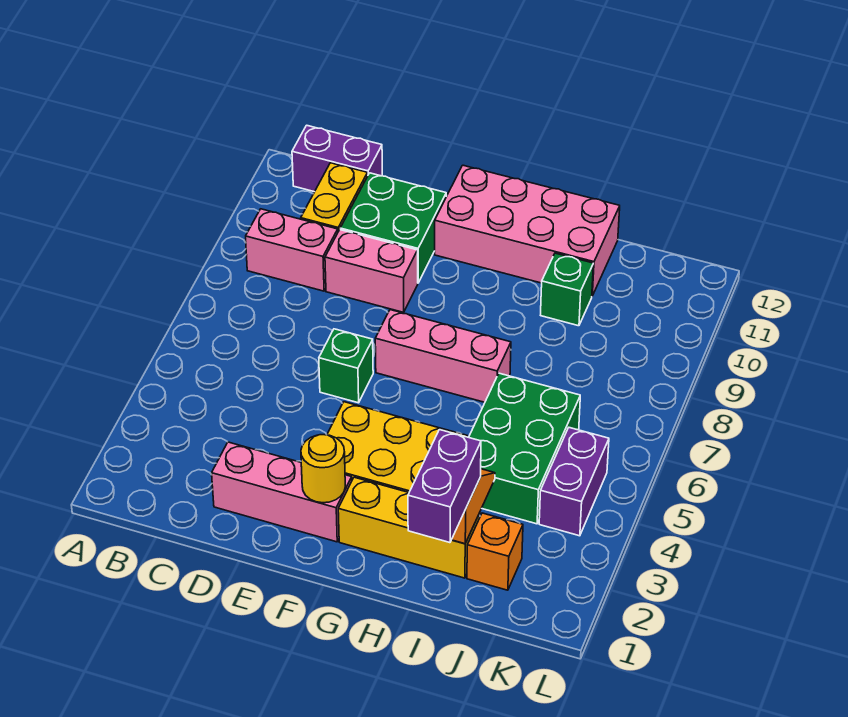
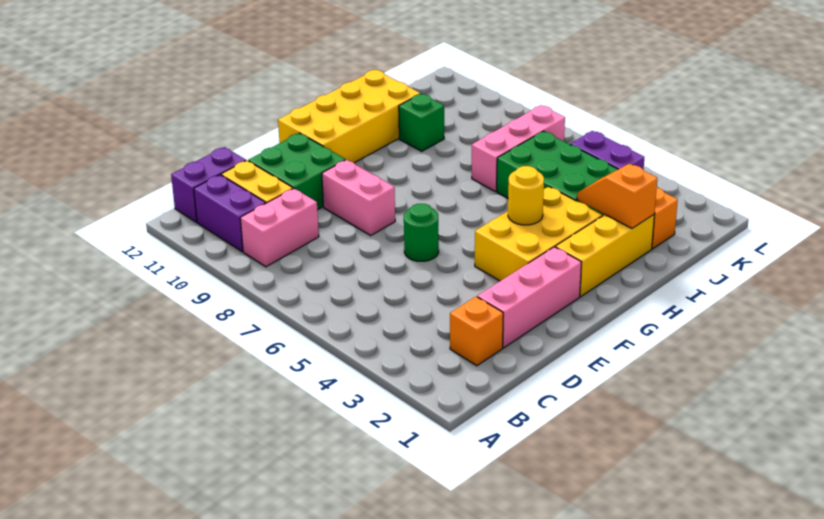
none -> orange 1x1 brick [450,297,503,366]
pink 1x2 brick [325,230,418,312] -> pink 1x2 brick turned to [322,160,395,235]
green 1x1 brick [319,329,373,403] -> green 1x1 round brick [404,204,439,261]
yellow 1x1 round brick [301,435,345,503] -> yellow 1x1 round brick moved to [508,166,544,225]
pink 1x3 brick [375,310,511,402] -> pink 1x3 brick moved to [472,105,565,191]
pink 2x4 brick [435,165,620,296] -> yellow 2x4 brick [278,70,420,163]
purple 1x2 brick [408,430,481,543] -> purple 1x2 brick moved to [194,175,266,252]

